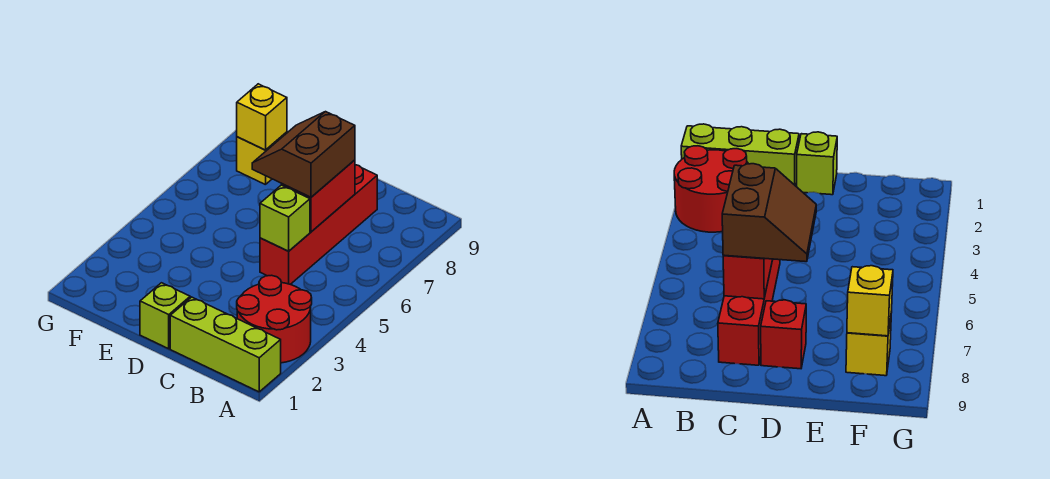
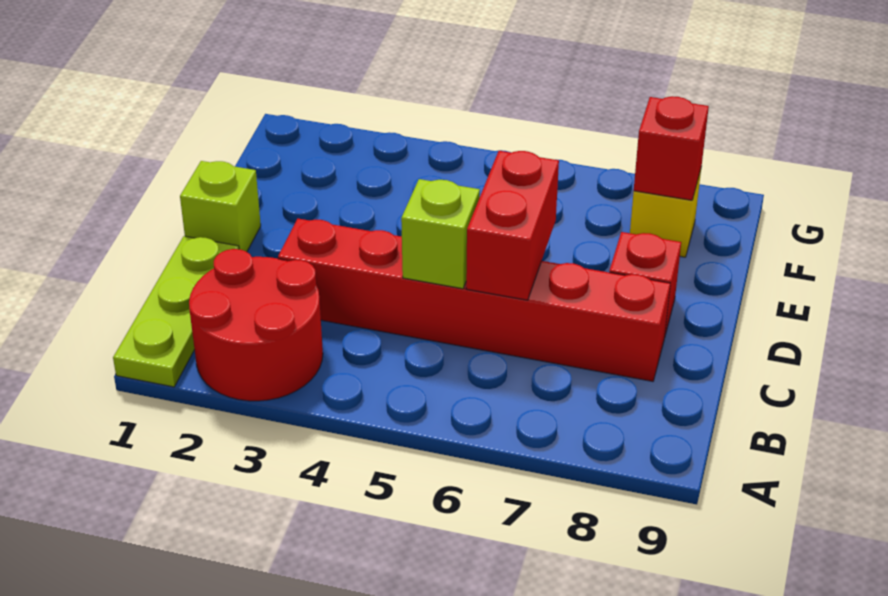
lime 1x3 brick [170,297,281,392] -> lime 1x3 plate [113,236,239,387]
red 1x4 brick [260,165,377,284] -> red 1x6 brick [278,219,670,381]
red 1x2 brick [282,160,355,232] -> red 1x2 brick turned to [466,151,559,300]
brown 2x2 slope [252,112,355,197] -> none
yellow 1x1 brick [237,84,287,150] -> red 1x1 brick [634,96,709,200]

